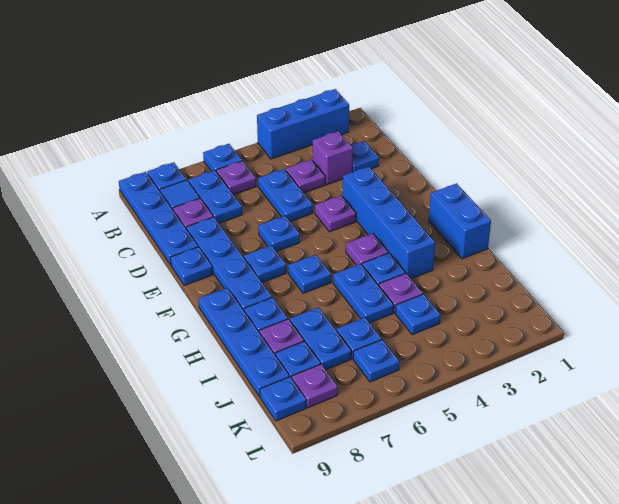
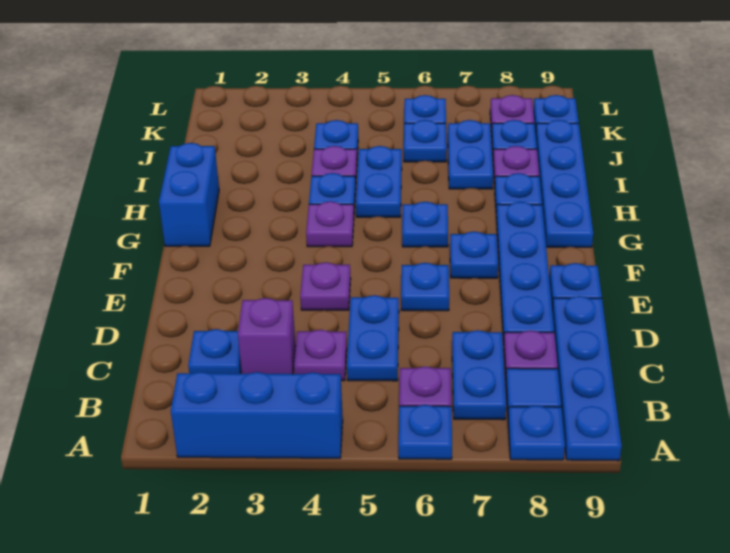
blue 1x4 brick [342,167,435,279] -> none

